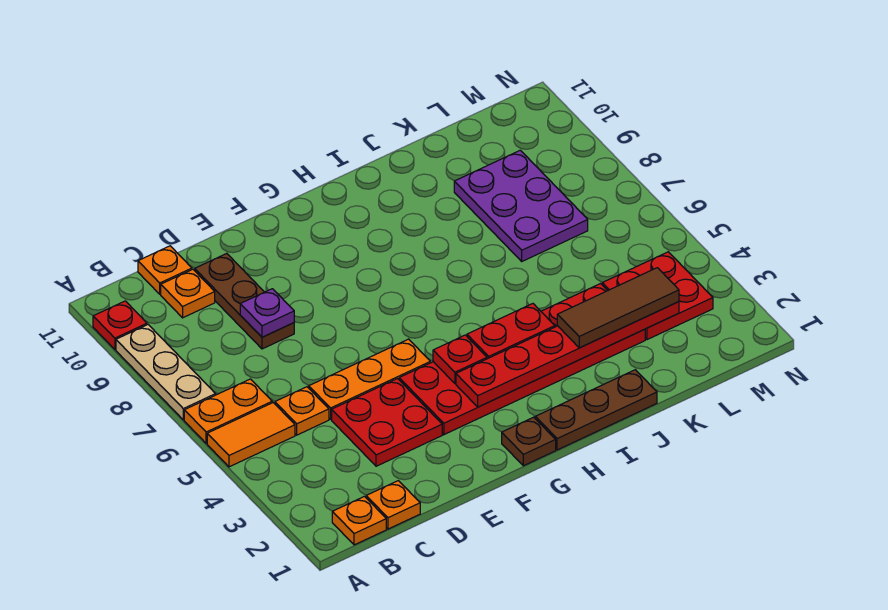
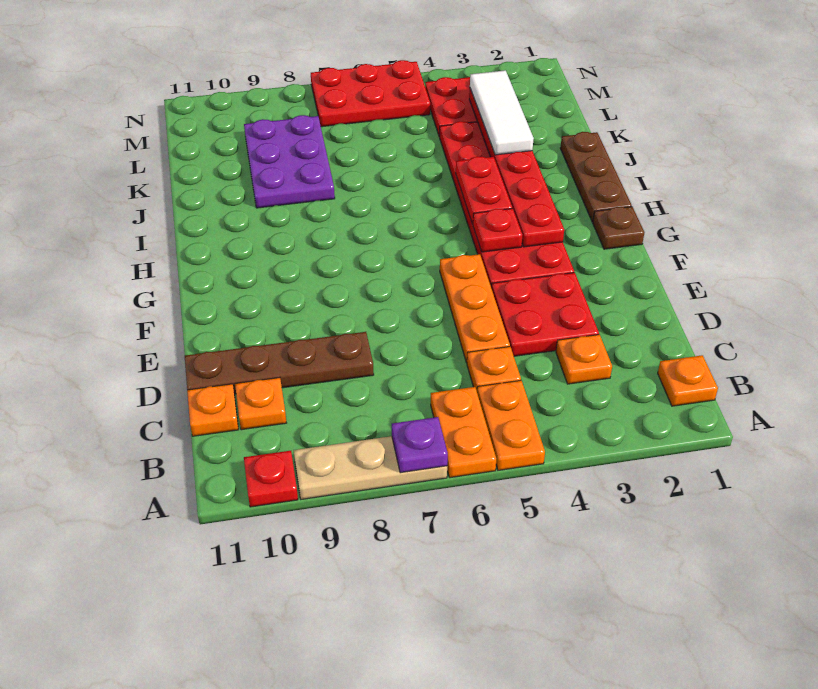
orange 1x2 tile [207,403,295,467] -> orange 1x2 plate [477,380,545,470]
orange 1x1 plate [366,481,420,529] -> orange 1x1 plate moved to [556,334,612,384]
brown 1x3 plate [195,254,294,349] -> brown 1x4 plate [185,332,374,394]
purple 1x1 plate [240,289,294,337] -> purple 1x1 plate moved to [392,417,448,473]
brown 1x3 tile [557,268,679,348] -> white 1x3 tile [470,70,534,155]
purple 2x3 plate [454,150,588,261] -> purple 2x3 plate turned to [244,115,335,208]
none -> red 2x3 plate [311,60,430,127]

